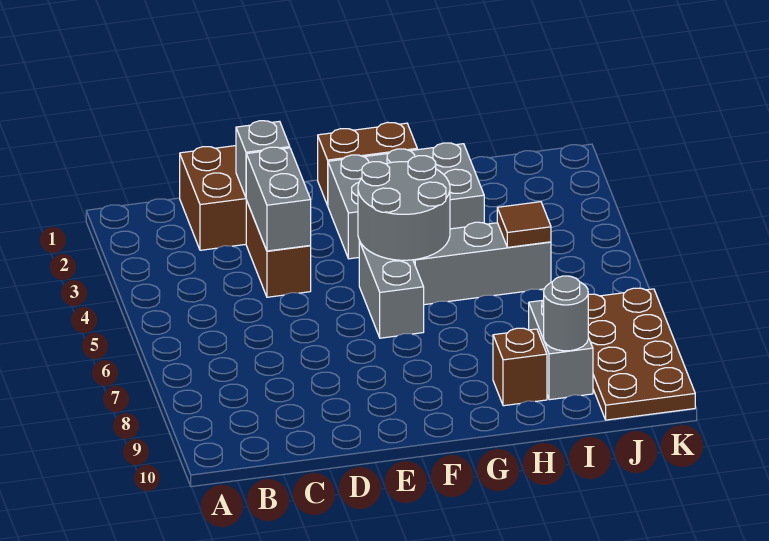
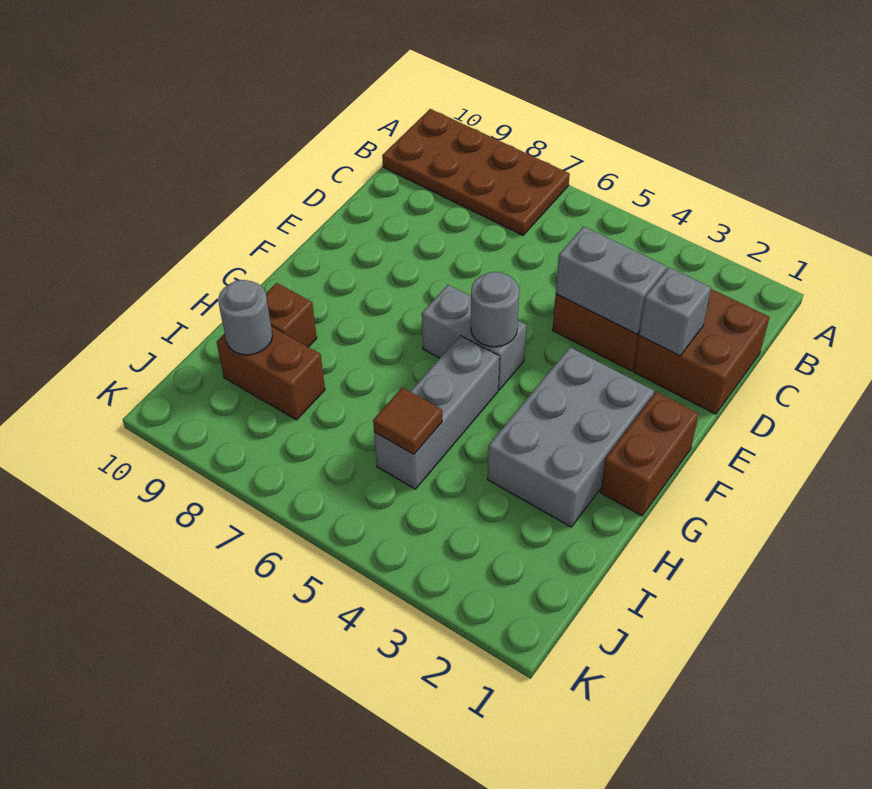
grey 2x2 round brick [358,156,450,260] -> grey 1x1 round brick [471,272,519,347]
grey 1x2 brick [529,300,593,400] -> brown 1x2 brick [217,327,325,420]
brown 2x4 plate [588,288,695,420] -> brown 2x4 plate moved to [382,109,570,235]

